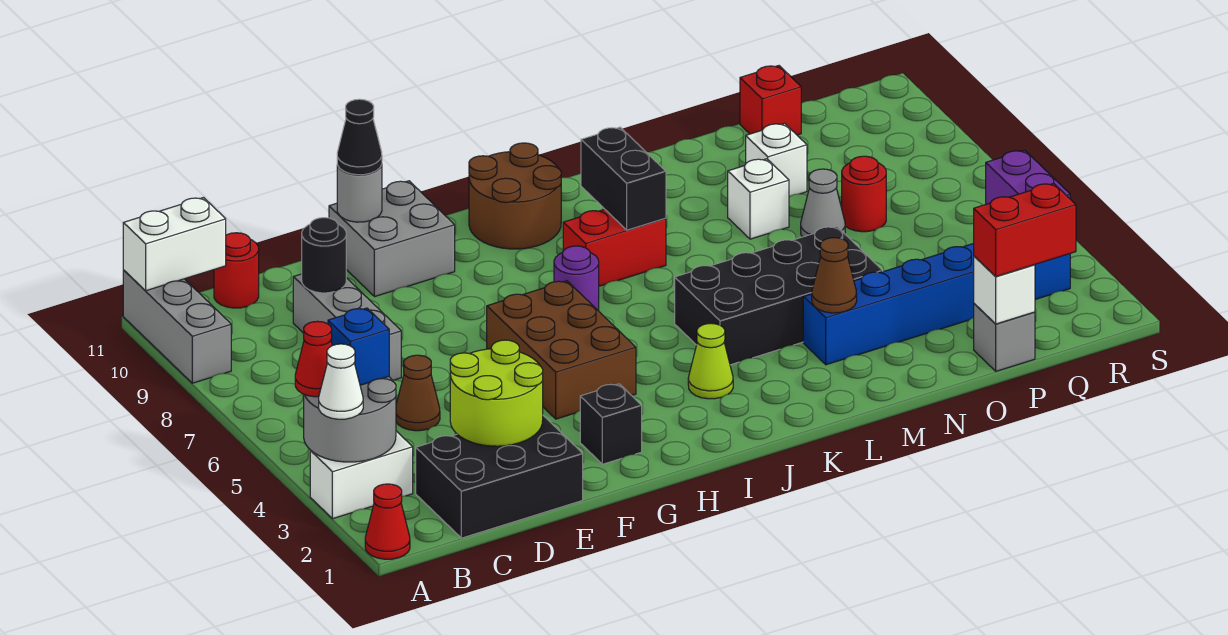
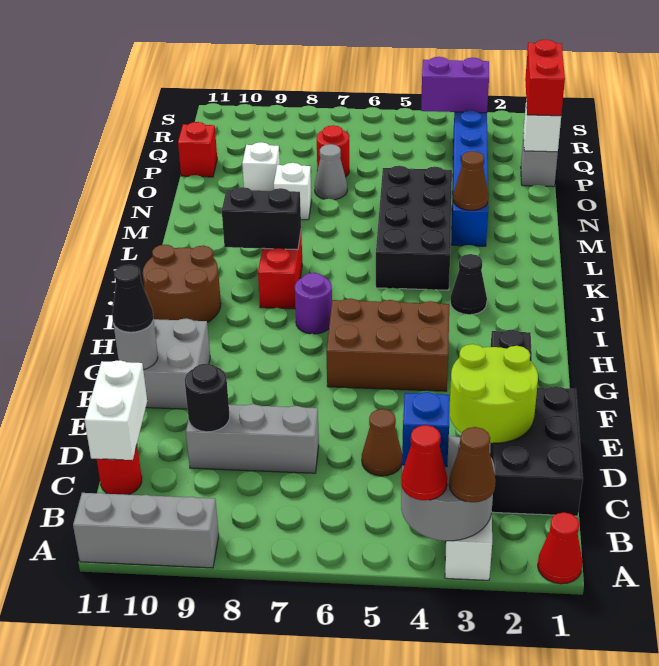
white 1x1 cone [319,344,363,419] -> brown 1x1 cone [449,427,496,502]
white 1x2 brick [123,198,226,291] -> white 1x2 brick moved to [85,360,147,460]
lime 1x1 cone [688,323,733,399] -> black 1x1 cone [450,254,487,315]

